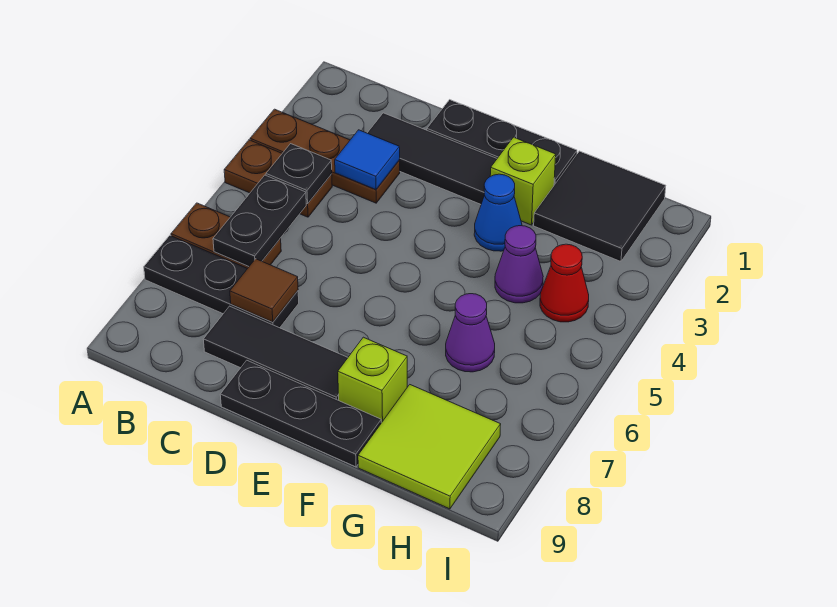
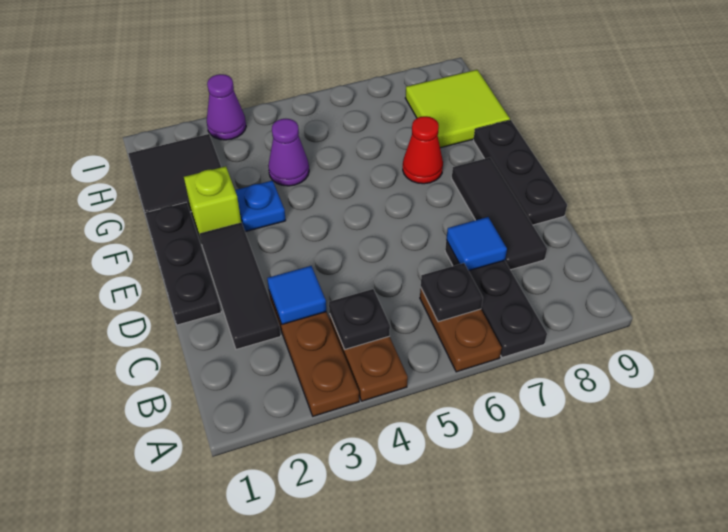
black 1x2 plate [213,175,306,267] -> black 1x1 plate [421,263,483,322]
brown 1x1 tile [230,259,298,322] -> blue 1x1 tile [446,217,507,271]
blue 1x1 cone [474,174,522,251] -> blue 1x1 plate [235,180,286,232]
lime 1x1 brick [338,337,407,423] -> none
purple 1x1 cone [446,294,495,372] -> purple 1x1 cone moved to [207,74,246,140]
red 1x1 cone [540,244,589,322] -> red 1x1 cone moved to [403,116,443,184]

